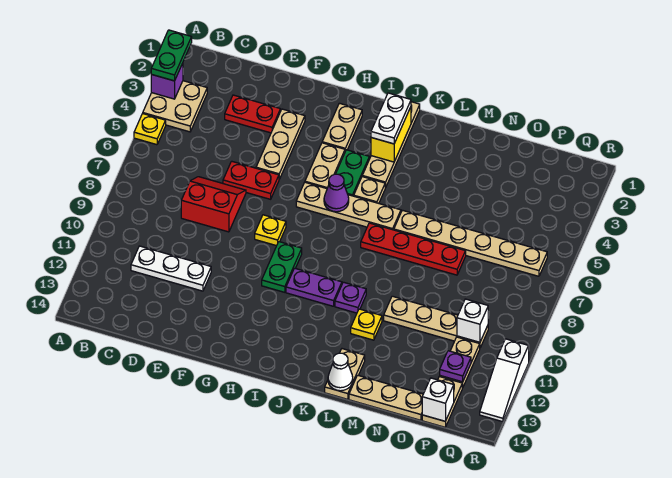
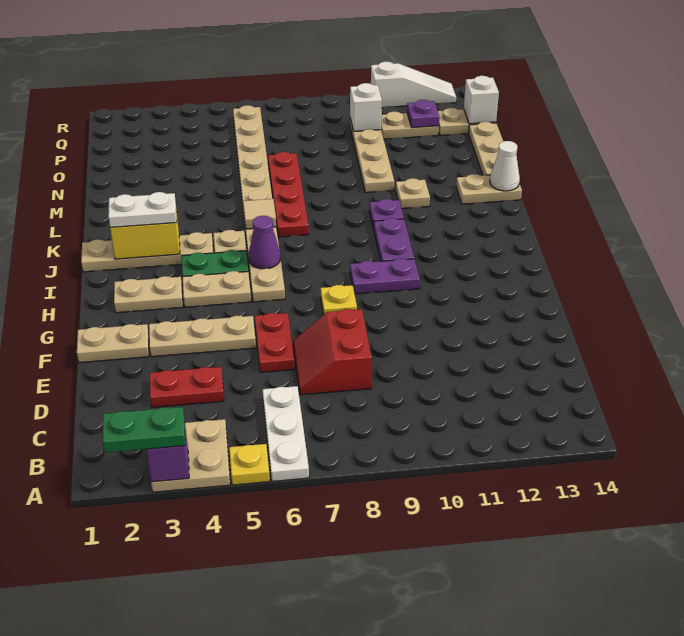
white 1x3 plate [131,246,211,291] -> white 1x3 plate moved to [262,386,309,481]
red 1x2 plate [225,95,280,133] -> red 1x2 plate turned to [150,367,224,407]
none -> tan 1x2 plate [77,324,149,363]
green 1x2 plate [262,242,302,292] -> purple 1x2 plate [350,258,420,294]
none -> tan 1x1 tile [243,199,276,229]
yellow 1x1 plate [351,309,382,340] -> tan 1x1 plate [396,178,430,209]

